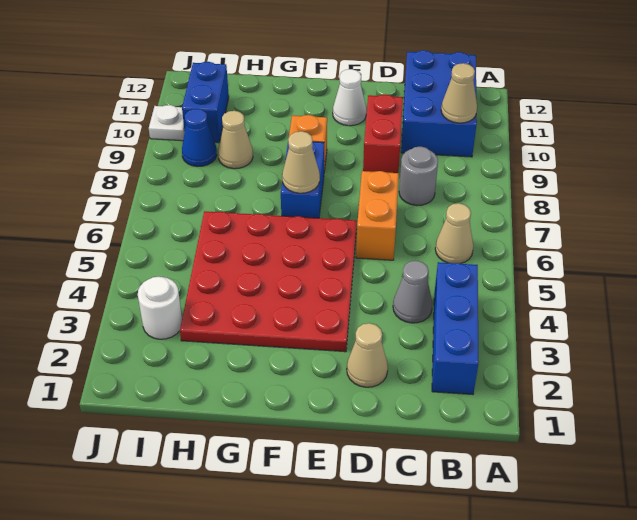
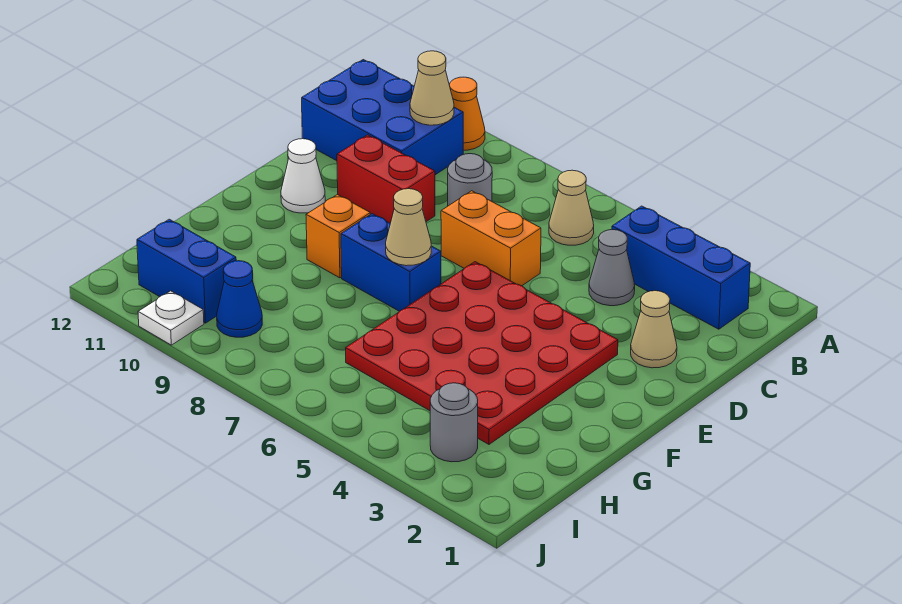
none -> orange 1x1 cone [450,77,485,150]
tan 1x1 cone [218,111,253,169] -> none
white 1x1 round brick [138,277,182,339] -> grey 1x1 round brick [430,383,478,462]

